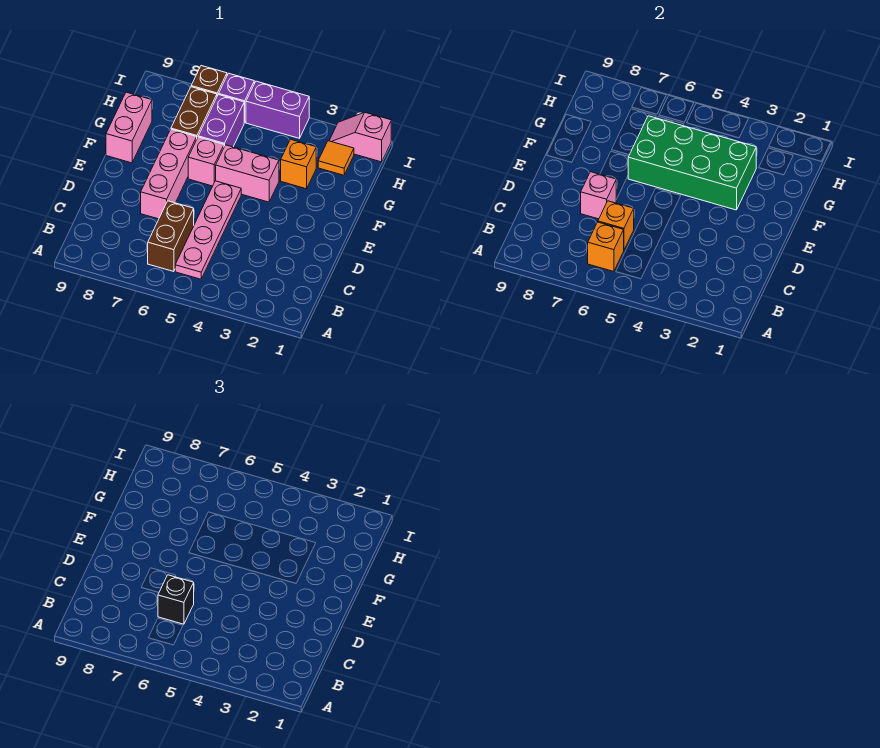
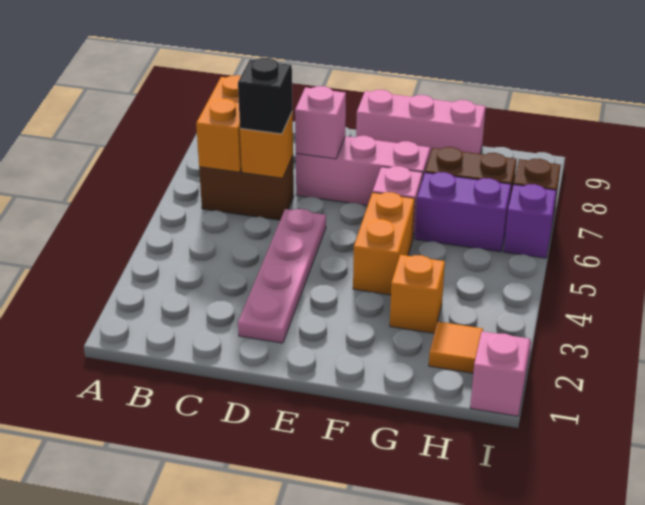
pink 1x4 plate [175,181,241,279] -> pink 1x4 plate turned to [238,209,326,343]
orange 1x1 brick [588,222,624,272] -> orange 1x2 brick [196,75,242,172]
green 2x4 brick [628,116,756,210] -> none
pink 1x2 brick [216,145,279,202] -> orange 1x2 brick [353,192,415,295]
pink 1x2 brick [106,92,152,163] -> pink 1x3 brick [356,90,486,154]
purple 1x2 brick [246,81,309,138] -> none

